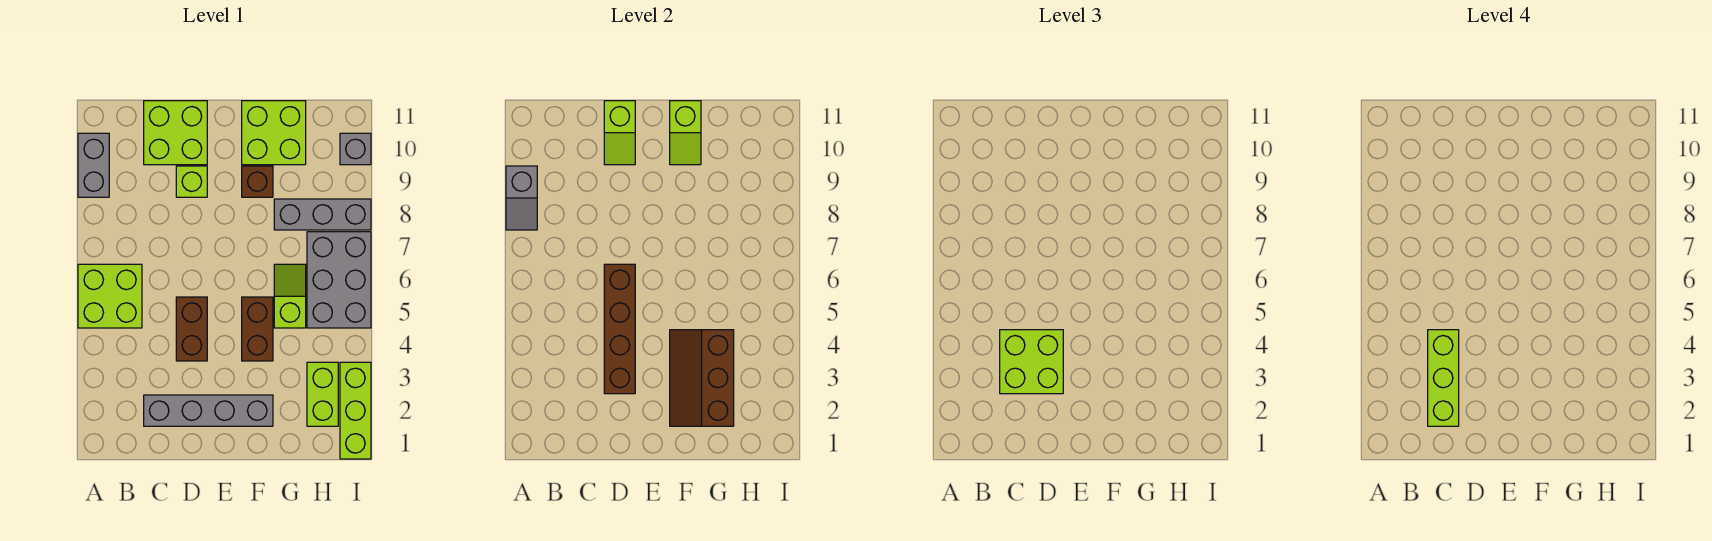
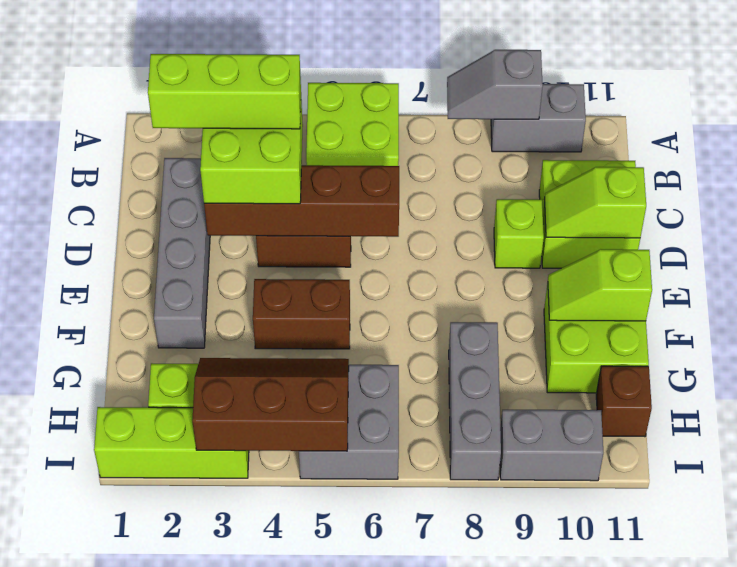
brown 2x3 slope [670,330,734,426] -> brown 2x3 slope moved to [192,358,349,451]
brown 1x1 brick [242,166,273,197] -> brown 1x1 brick moved to [596,366,652,437]
lime 1x2 slope [274,264,306,328] -> none
grey 2x3 brick [307,232,371,328] -> grey 2x2 brick [299,365,399,479]
grey 1x1 brick [340,133,371,165] -> grey 1x2 brick [500,410,603,481]

